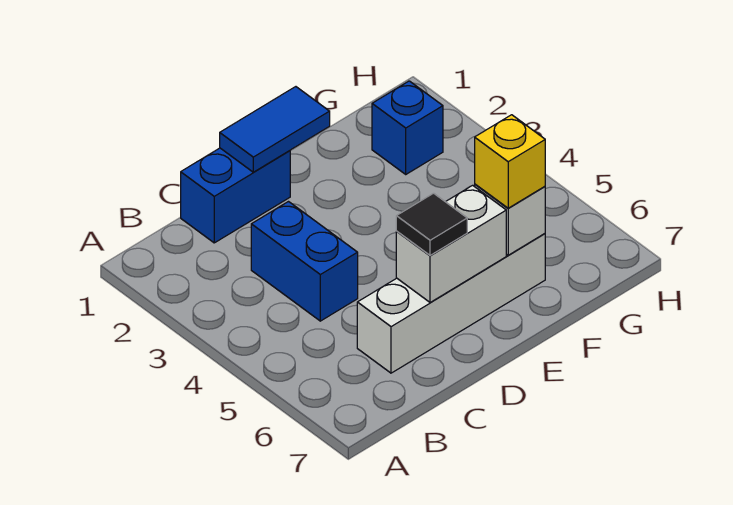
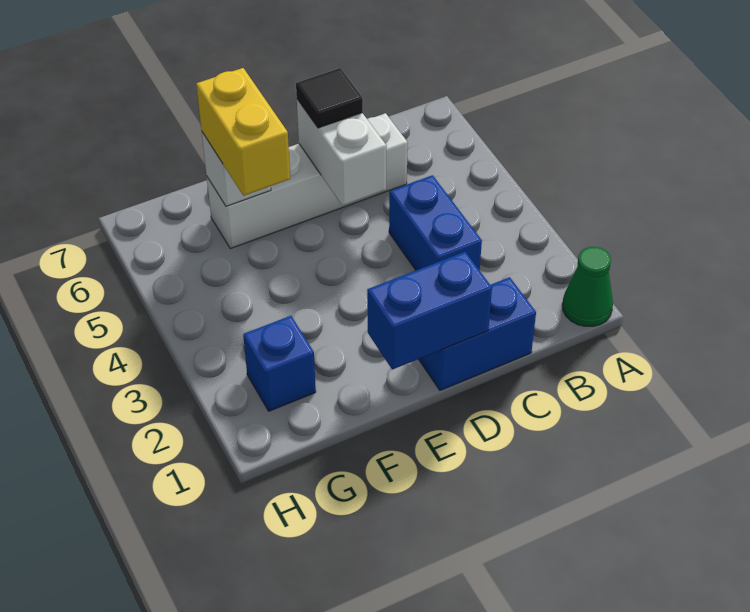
none -> green 1x1 cone [562,247,613,326]
blue 1x2 tile [220,87,330,172] -> blue 1x2 brick [367,252,492,370]
white 1x2 brick [396,185,506,303] -> white 1x2 brick turned to [297,99,387,206]
yellow 1x1 brick [475,115,545,208] -> yellow 1x2 brick [196,68,290,196]

